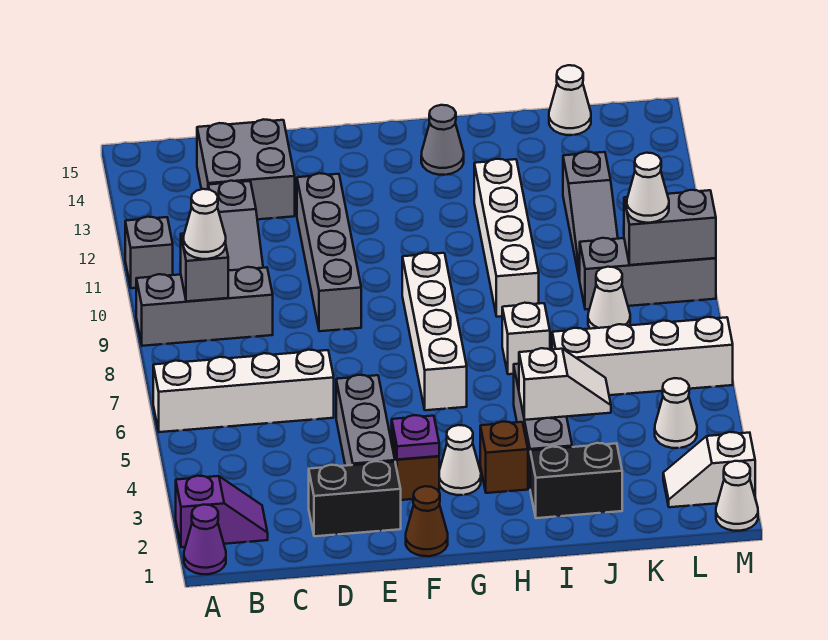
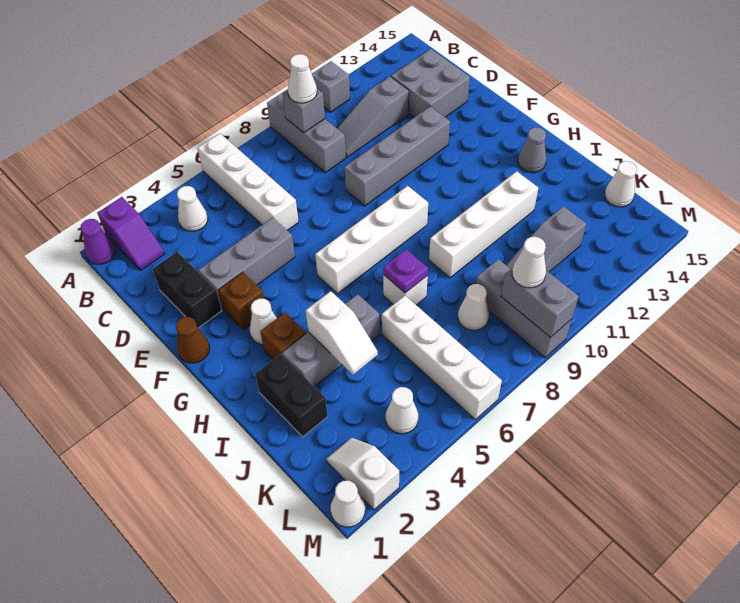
none -> white 1x1 cone [177,186,208,231]
purple 1x1 plate [392,415,439,460] -> purple 1x1 plate moved to [383,249,428,293]

